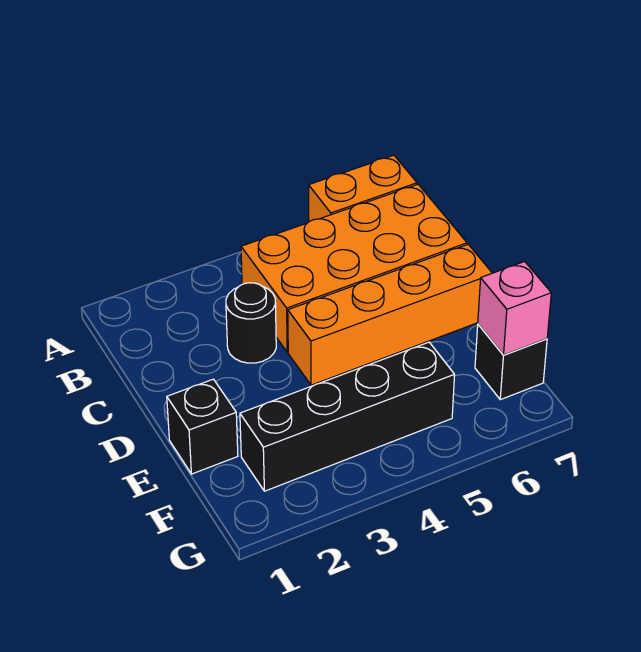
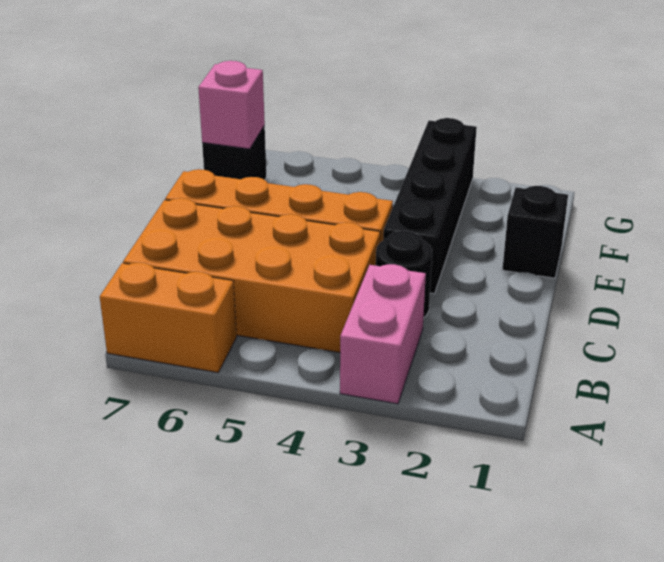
none -> pink 1x2 brick [340,264,426,404]
black 1x4 brick [240,342,455,491] -> black 1x4 brick turned to [383,118,477,294]

